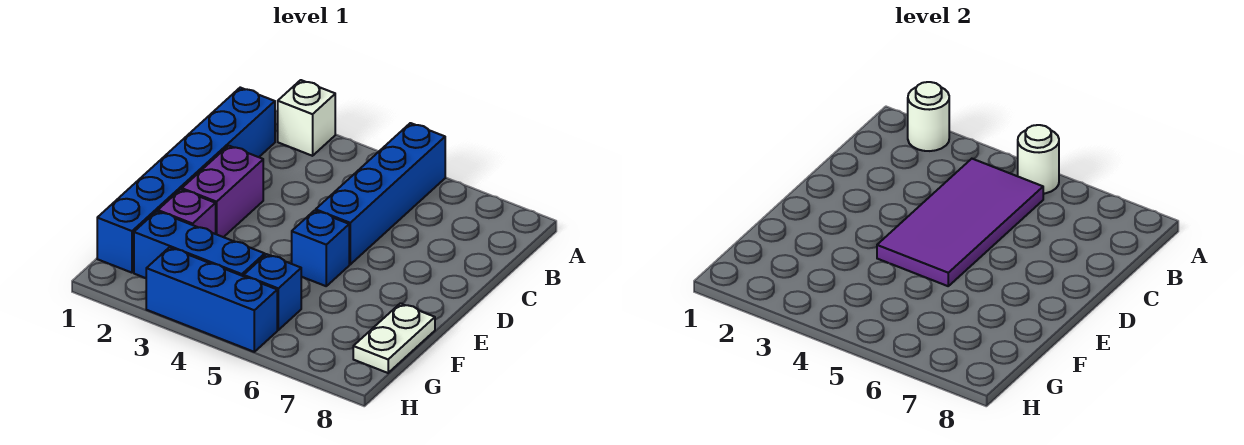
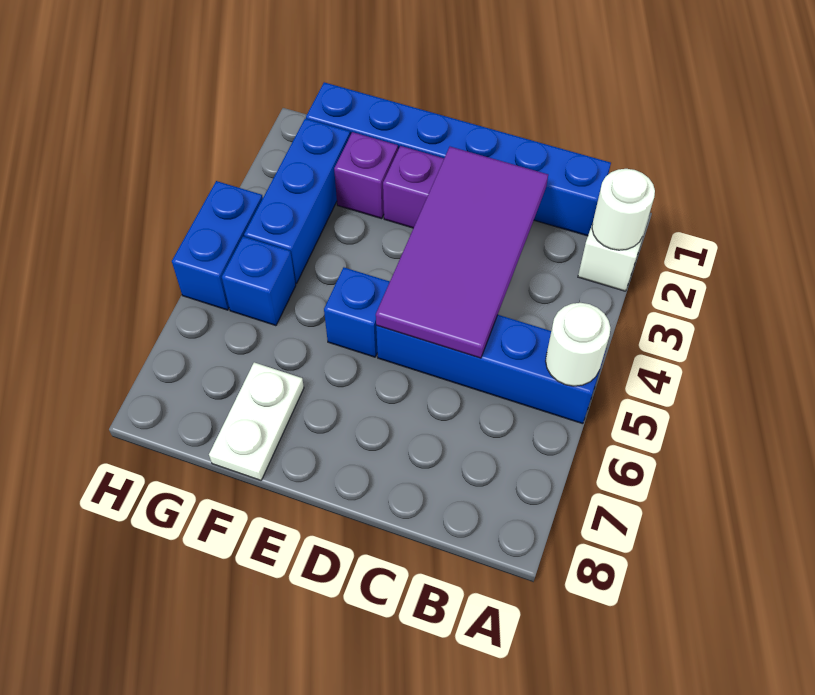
purple 2x4 tile [877,159,1043,286] -> purple 2x4 tile turned to [376,147,548,358]
white 1x2 plate [353,303,435,373] -> white 1x2 plate turned to [209,362,304,480]
blue 1x3 brick [146,247,277,352] -> blue 1x2 brick [172,181,263,310]

